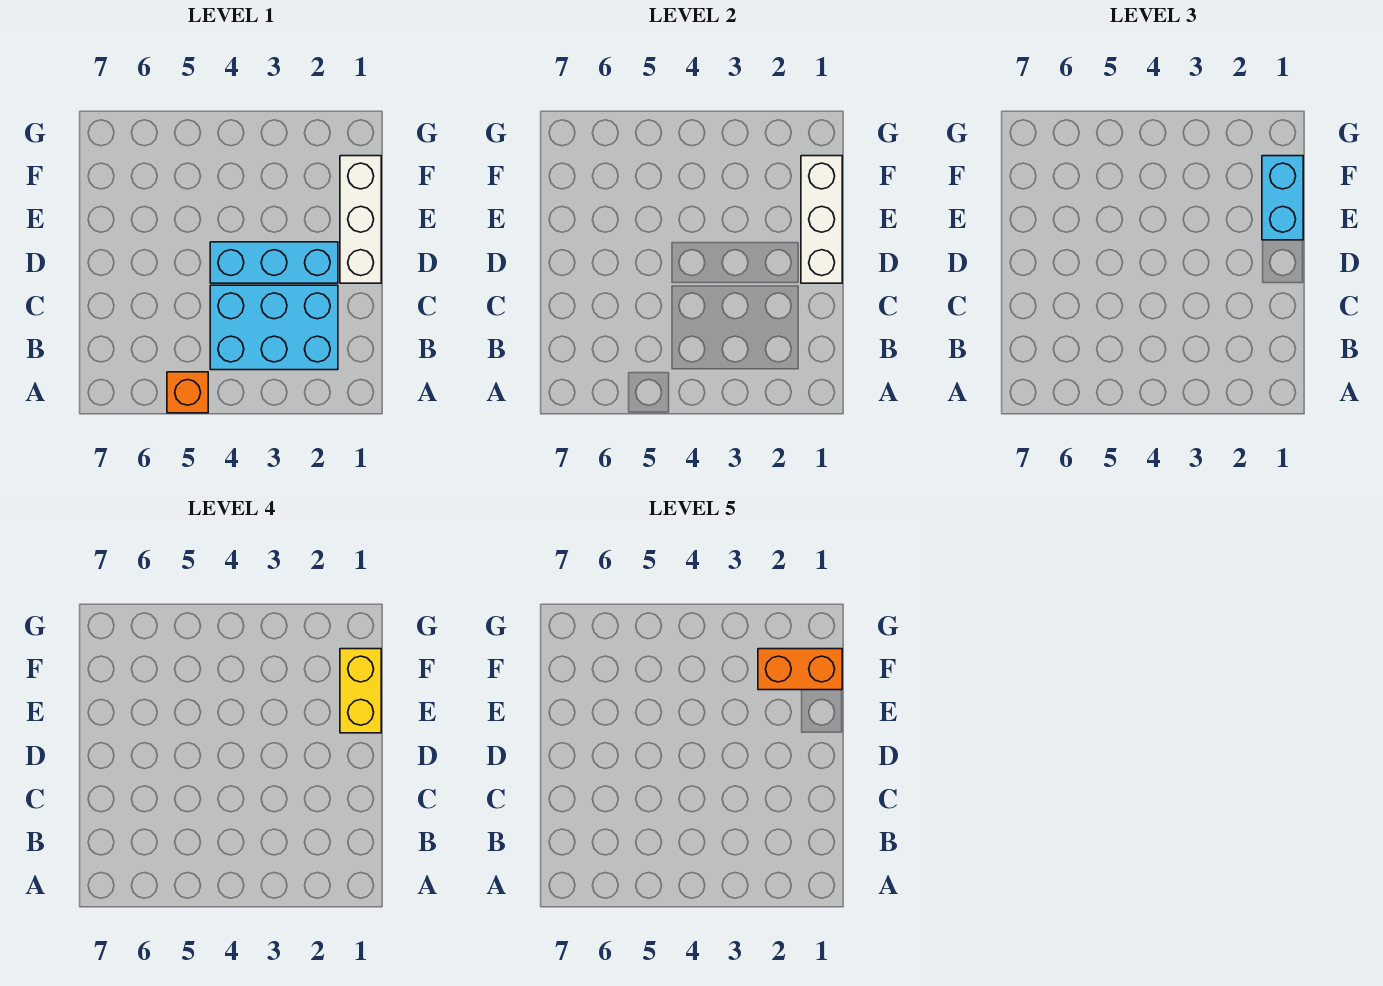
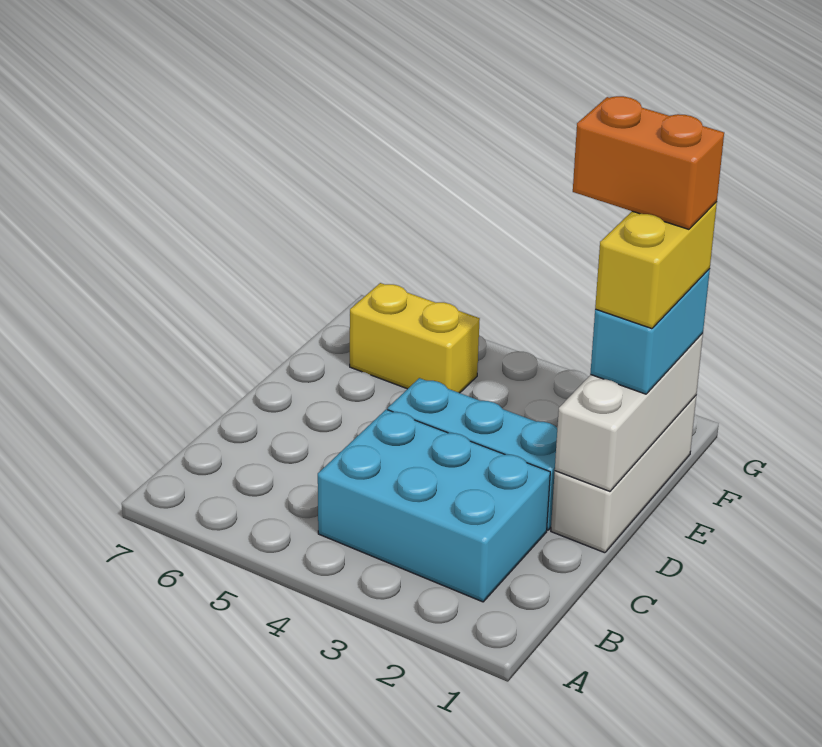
orange 1x1 brick [167,372,208,413] -> none
none -> yellow 1x2 brick [350,283,480,393]

